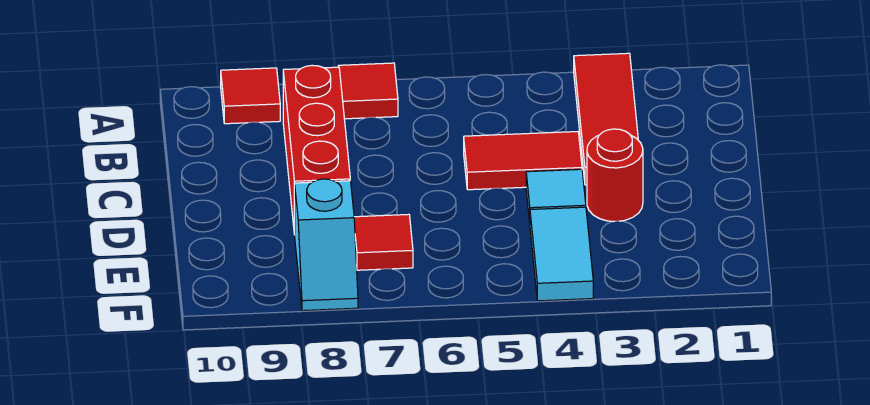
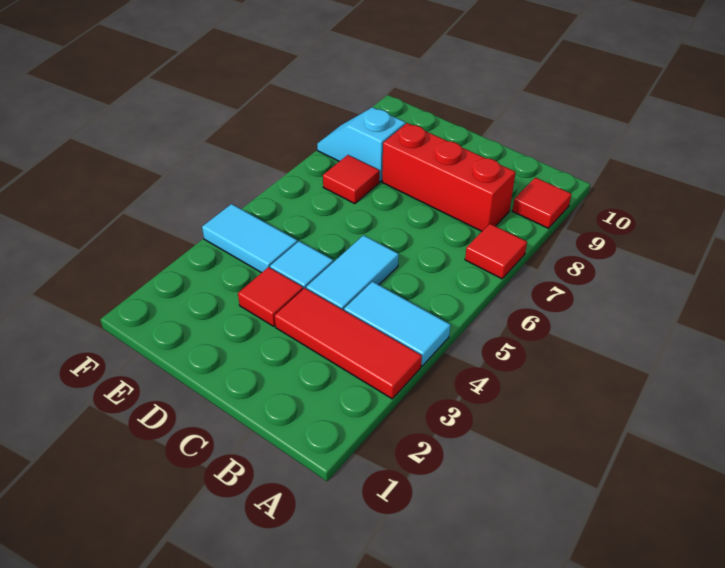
none -> cyan 1x2 tile [344,282,450,366]
red 1x2 tile [464,132,582,190] -> cyan 1x2 tile [306,235,399,310]
red 1x1 round brick [587,129,643,221] -> red 1x1 tile [238,267,303,326]

